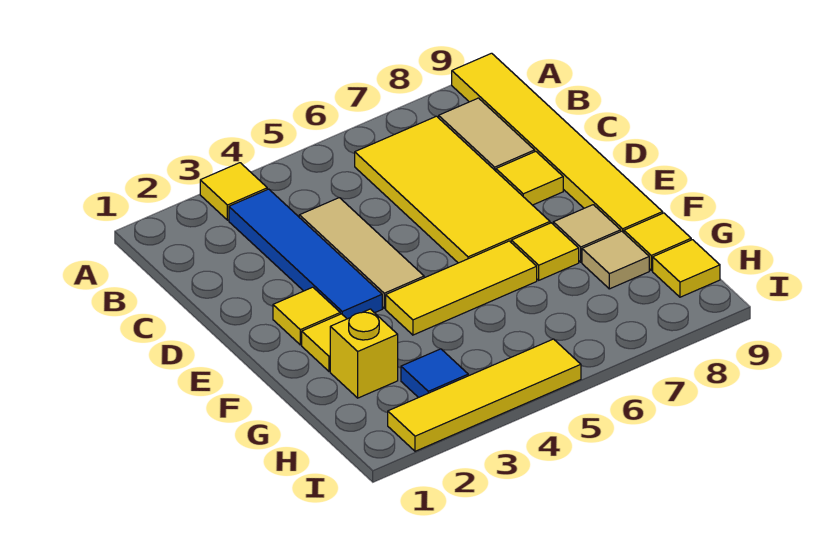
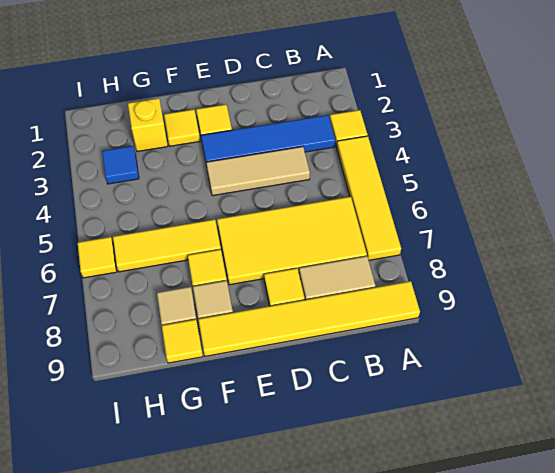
yellow 1x3 tile [386,241,537,335] -> yellow 1x3 tile turned to [113,219,221,272]
yellow 1x1 tile [653,240,720,297] -> yellow 1x1 tile moved to [78,237,117,278]
yellow 1x4 tile [388,339,581,451] -> yellow 1x4 tile moved to [337,136,401,260]

